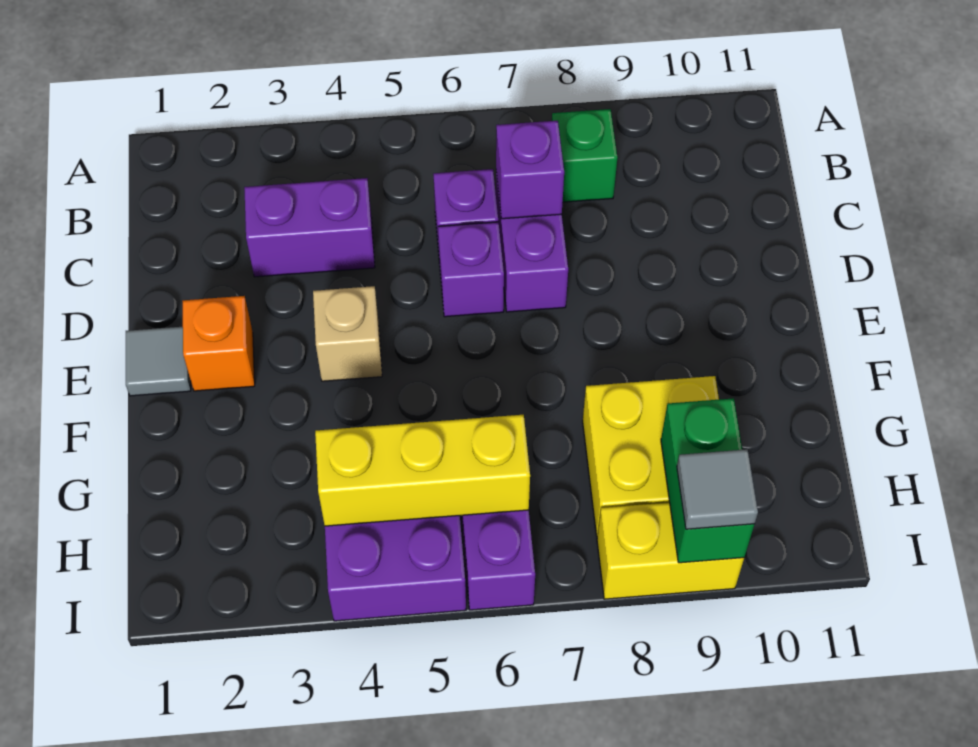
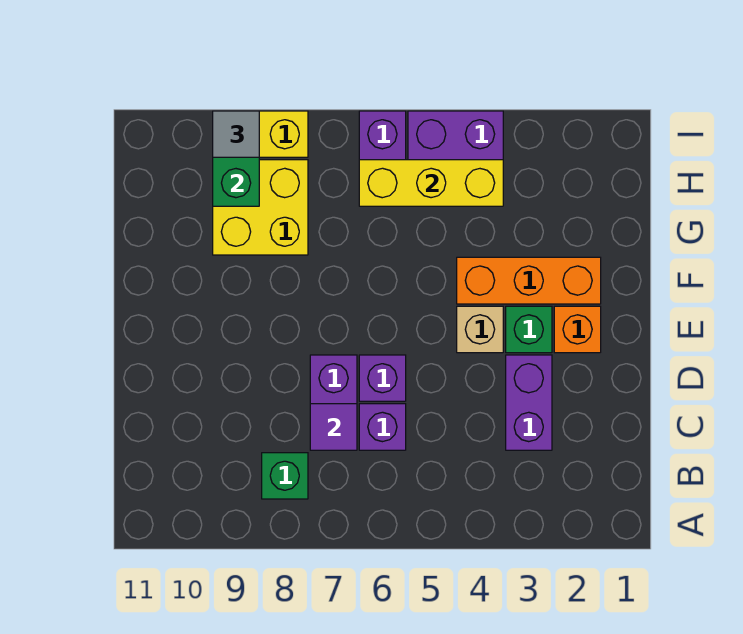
purple 1x2 brick [244,178,375,277] -> purple 1x2 brick turned to [506,355,552,450]
purple 1x1 brick [496,121,564,219] -> purple 1x1 tile [310,404,357,450]
grey 1x1 tile [126,327,191,396] -> none
none -> green 1x1 brick [506,306,552,353]
none -> orange 1x3 brick [457,257,601,304]

